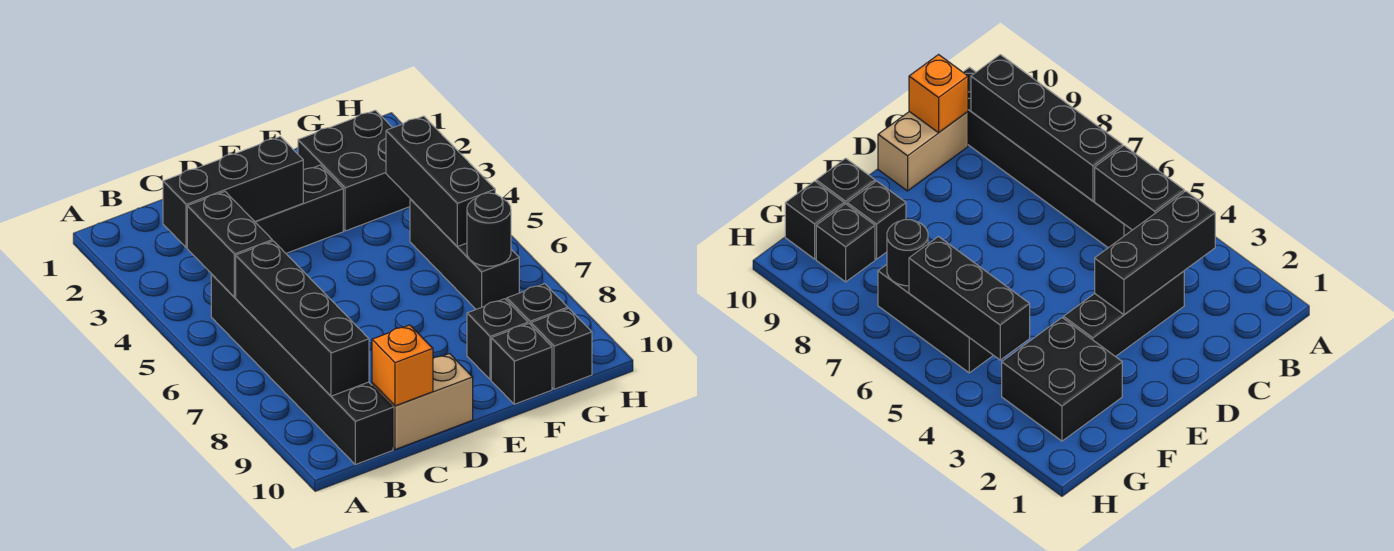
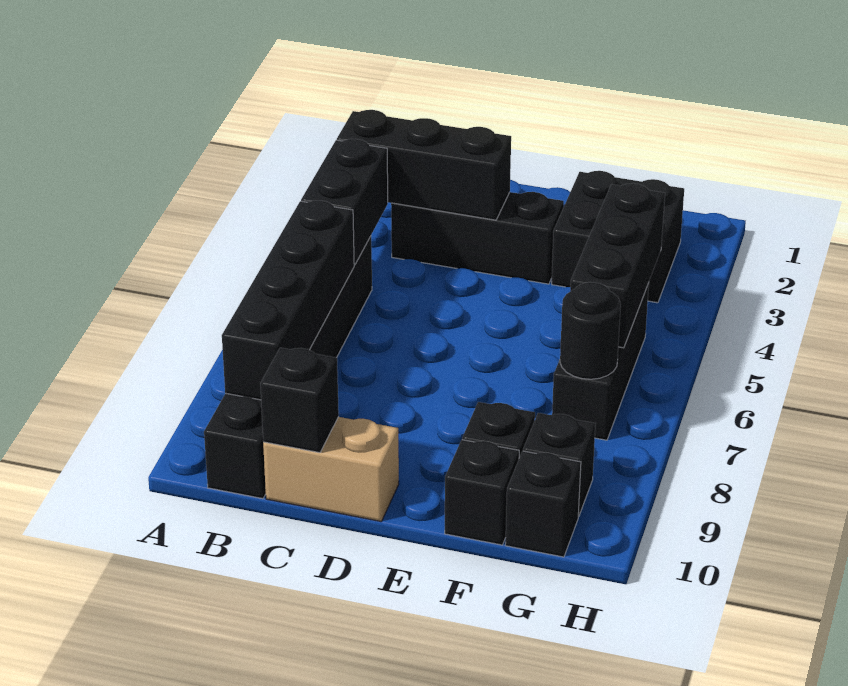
orange 1x1 brick [372,325,433,406] -> black 1x1 brick [260,348,339,453]

